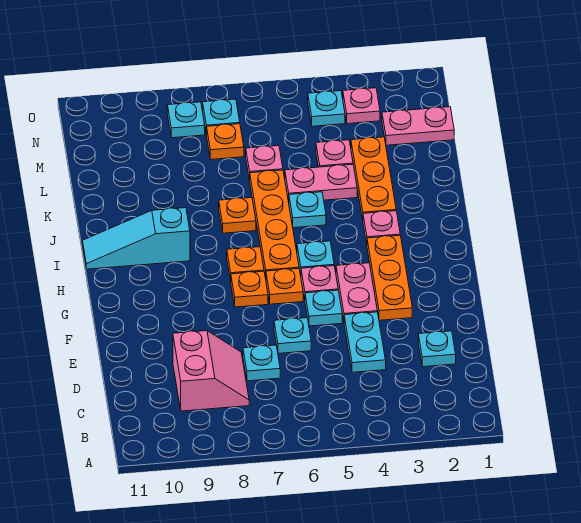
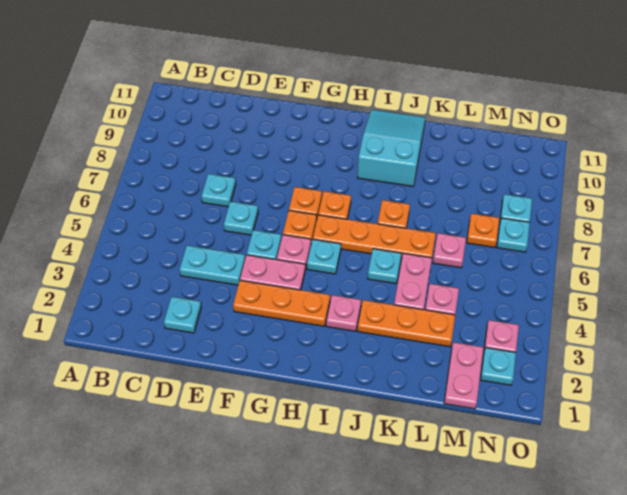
pink 2x2 slope [173,331,249,411] -> none
cyan 1x3 slope [82,208,190,269] -> cyan 2x3 slope [357,110,425,186]
cyan 1x1 plate [308,91,345,126] -> cyan 1x1 plate moved to [481,348,516,385]

